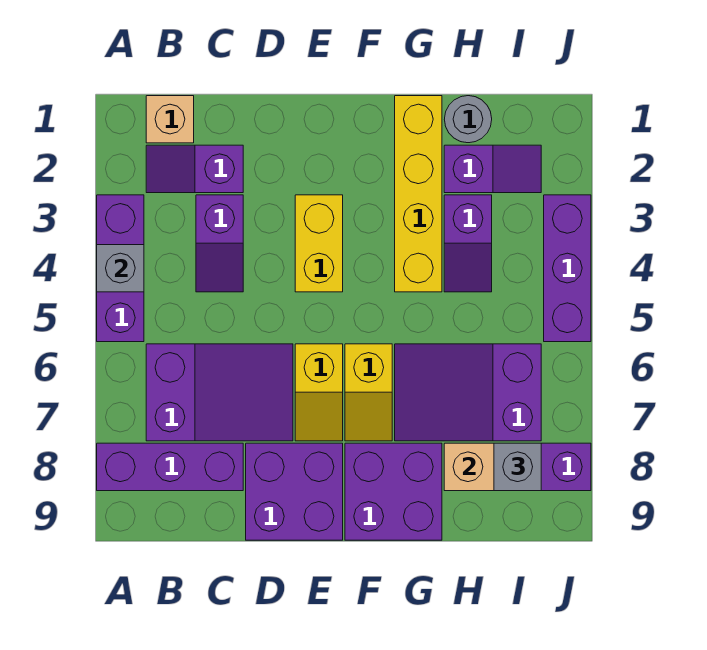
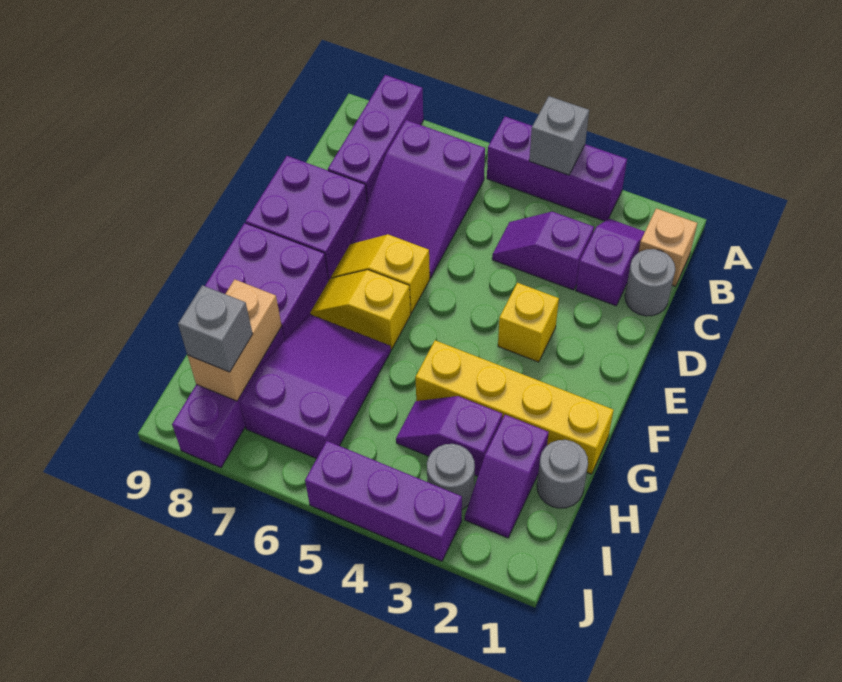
none -> grey 1x1 round brick [625,249,675,316]
yellow 1x2 brick [295,195,343,292] -> yellow 1x1 brick [498,283,559,362]
none -> grey 1x1 round brick [427,444,475,509]

